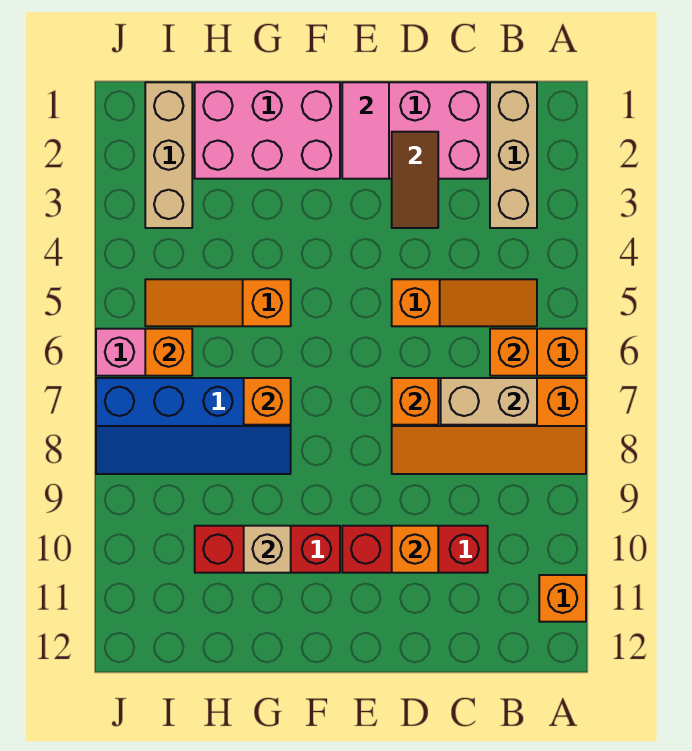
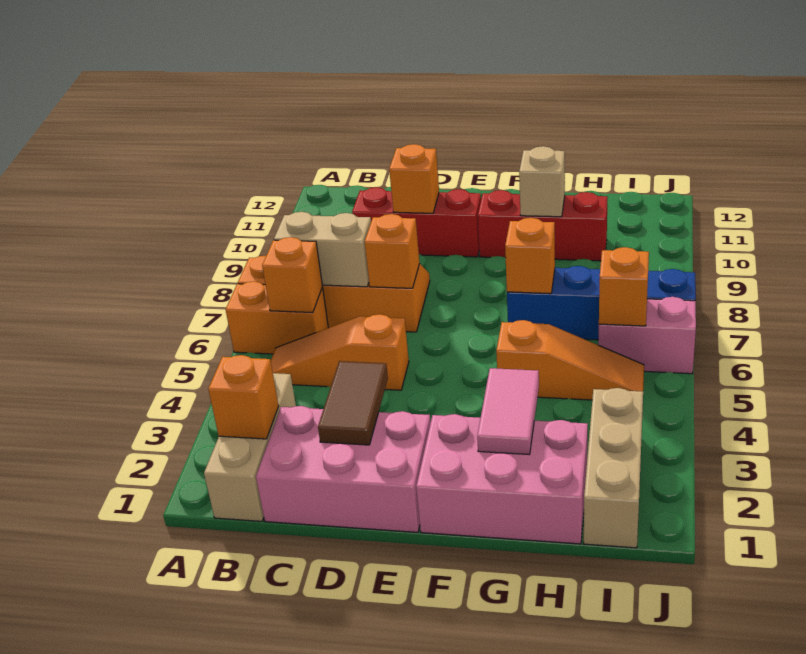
orange 1x1 brick [539,575,586,622] -> orange 1x1 brick moved to [208,355,279,439]
pink 1x2 tile [342,82,389,179] -> pink 1x2 tile moved to [477,368,539,454]

